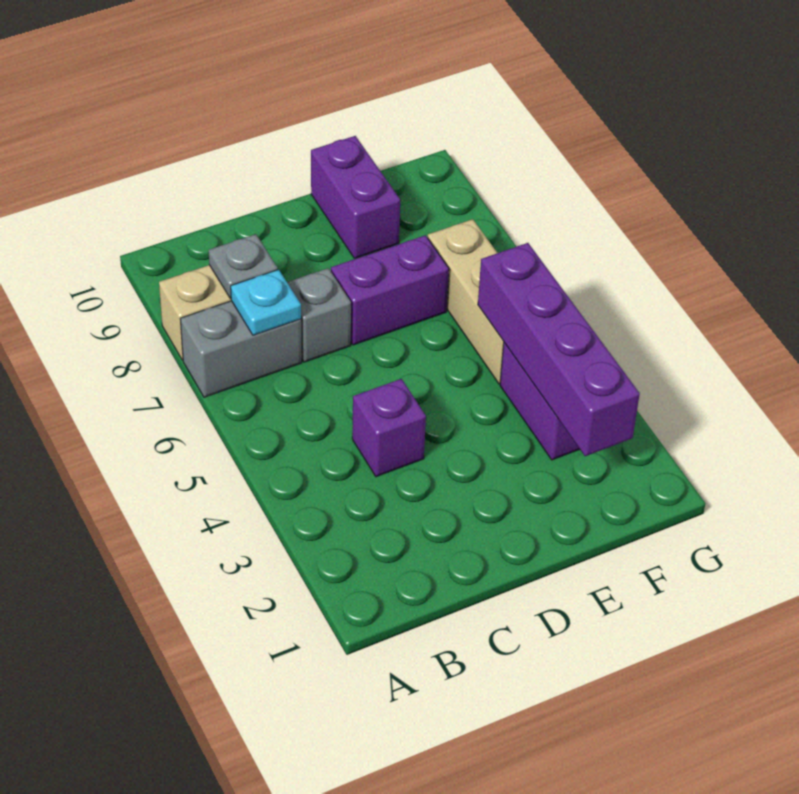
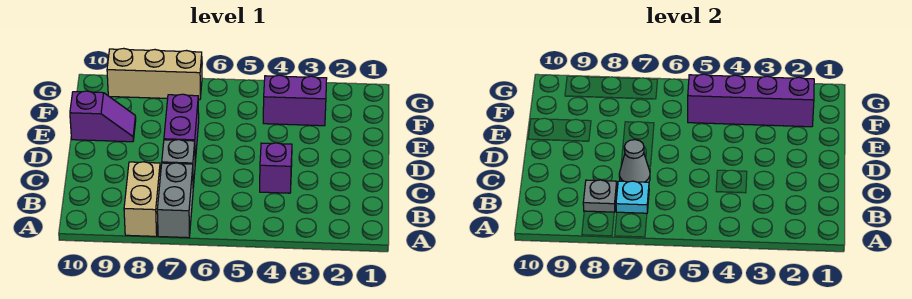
none -> grey 1x1 cone [619,140,650,182]
purple 1x2 brick [311,136,400,259] -> purple 1x2 slope [70,91,136,142]
tan 1x3 brick [428,219,504,384] -> tan 1x3 brick moved to [107,48,202,100]

